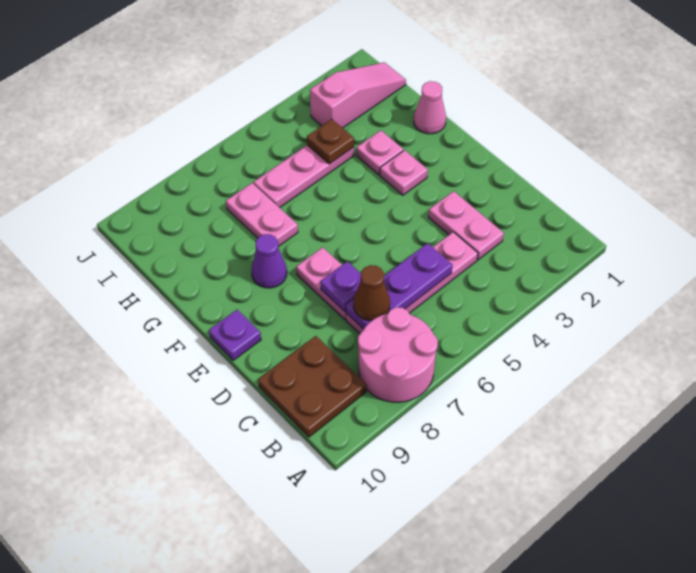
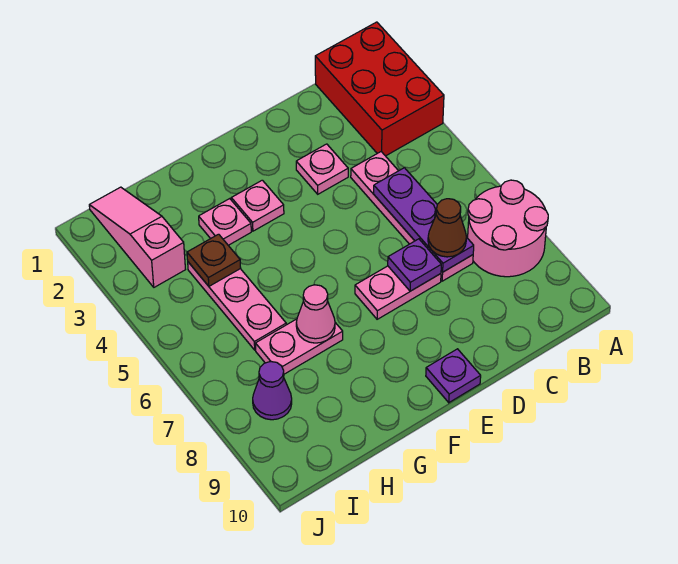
none -> red 2x3 brick [315,22,444,156]
brown 2x2 plate [258,336,367,437] -> none
pink 1x2 plate [429,191,504,260] -> pink 1x1 plate [296,144,348,194]
purple 1x1 cone [251,234,287,288] -> purple 1x1 cone moved to [253,362,292,420]
pink 1x1 cone [414,81,446,134] -> pink 1x1 cone moved to [296,285,335,343]

